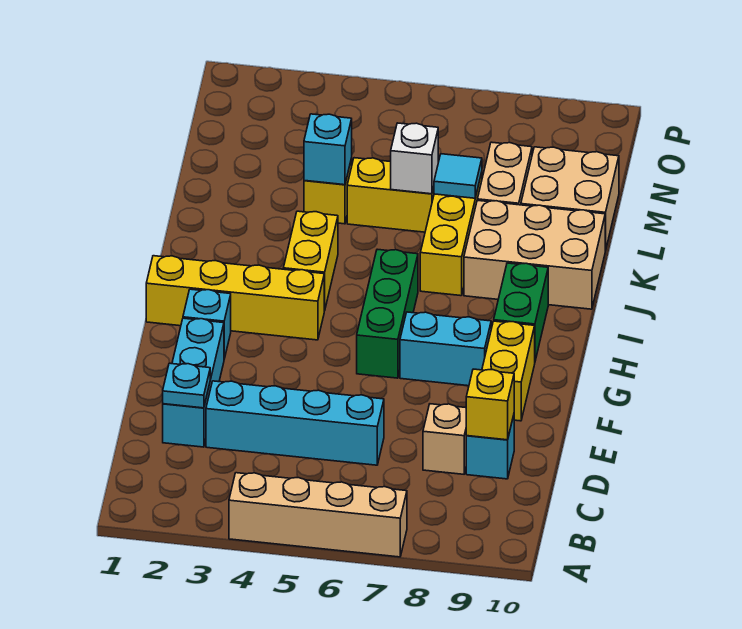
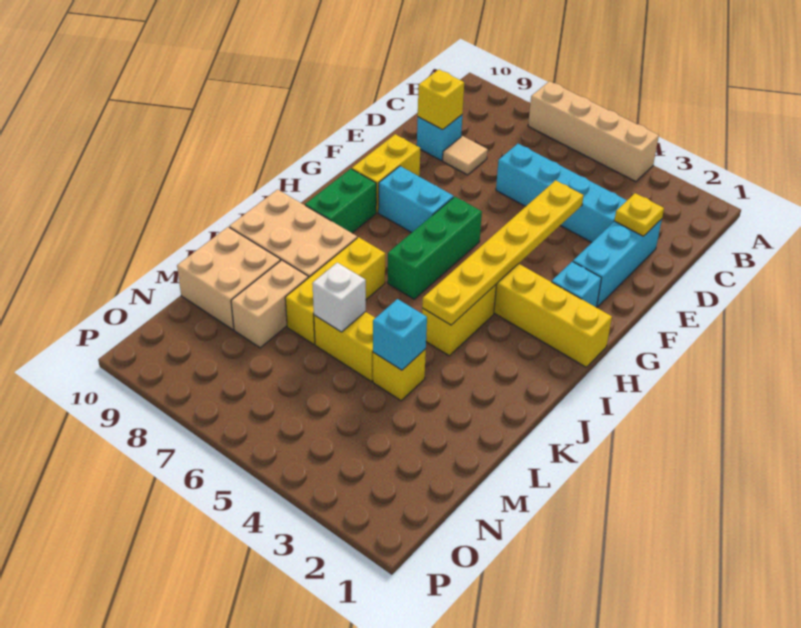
cyan 1x1 plate [163,363,210,408] -> yellow 1x1 plate [614,193,664,236]
tan 1x1 brick [423,404,466,474] -> tan 1x1 tile [443,136,488,175]
none -> yellow 1x6 plate [422,180,584,325]
cyan 1x1 tile [434,154,482,198] -> none

